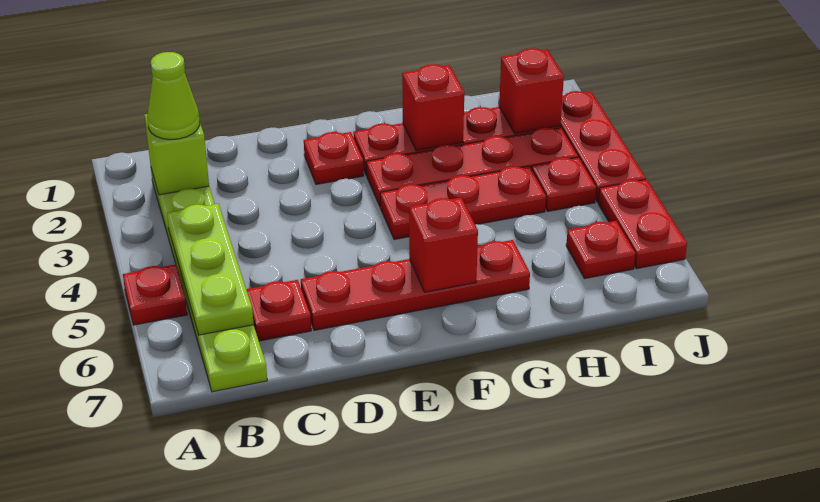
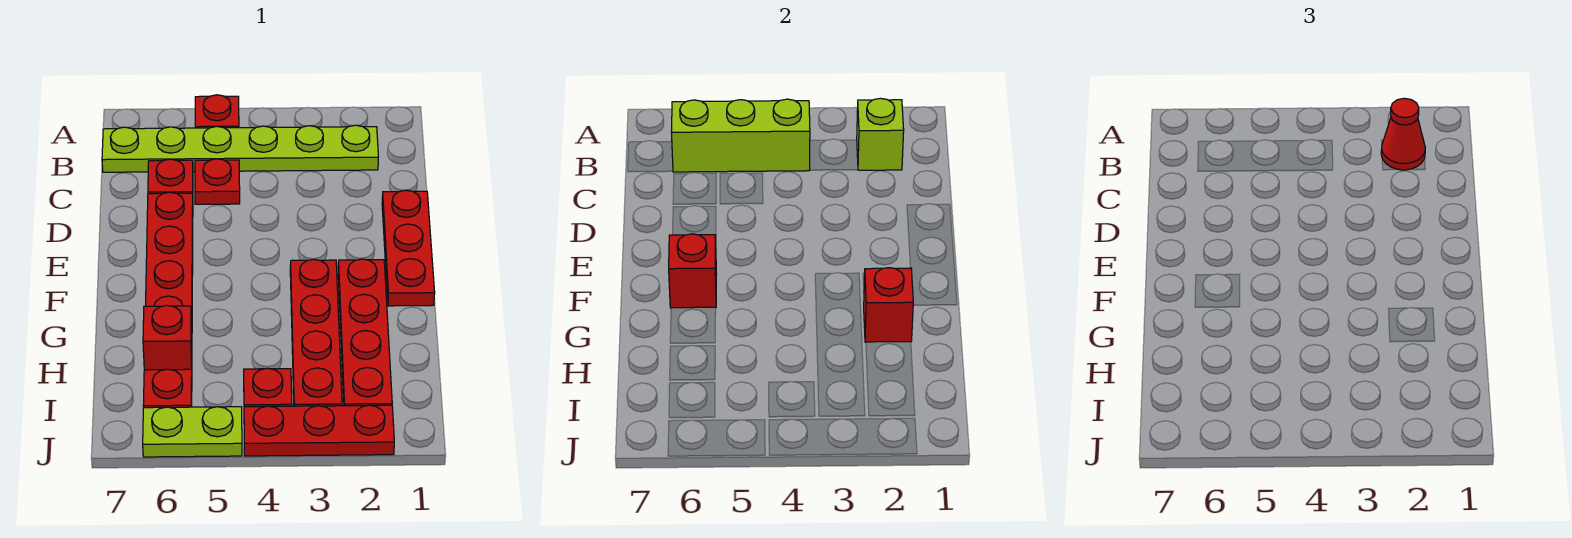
lime 1x1 cone [147,52,200,140] -> red 1x1 cone [1381,98,1425,170]
lime 1x3 plate [167,204,254,335] -> lime 1x3 brick [672,99,810,172]
red 1x1 plate [304,132,364,184] -> red 1x1 plate moved to [195,159,240,204]
red 1x3 plate [380,166,546,239] -> red 1x3 plate moved to [382,190,435,306]
red 1x1 brick [499,48,564,134] -> red 1x1 brick moved to [143,306,192,370]
red 1x2 plate [598,179,687,269] -> lime 1x2 plate [143,407,242,457]

